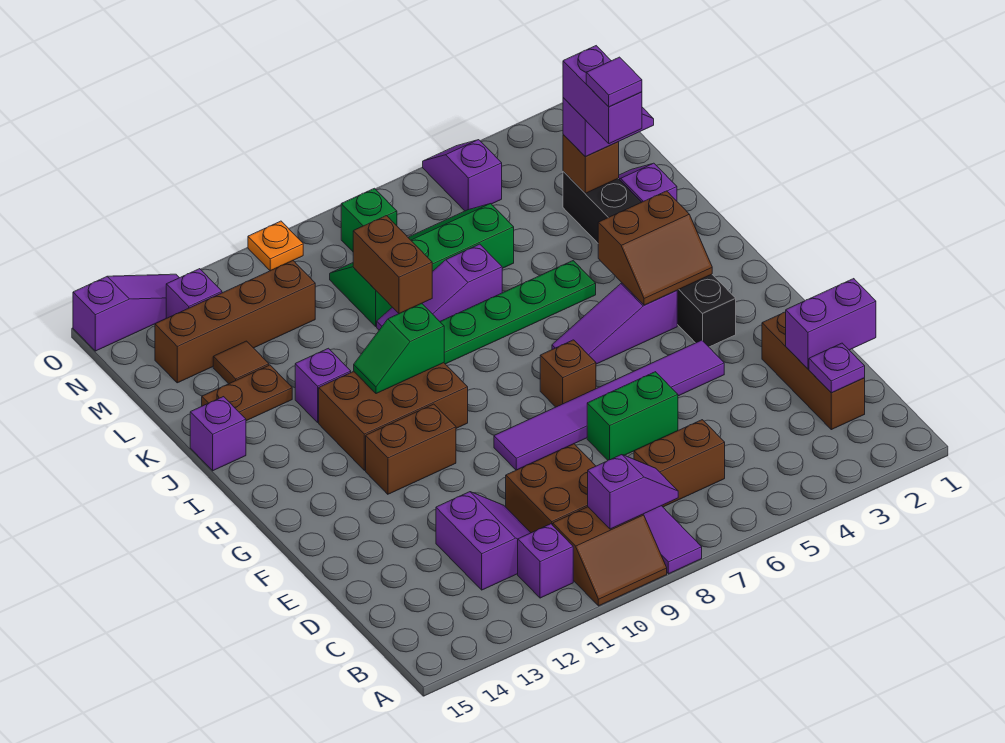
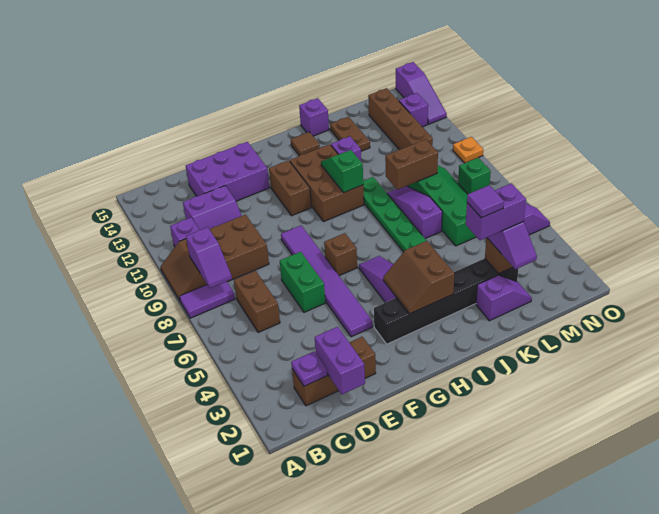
none -> purple 2x3 brick [186,142,269,201]
brown 1x1 tile [213,341,269,384] -> brown 1x1 tile moved to [291,132,320,156]

